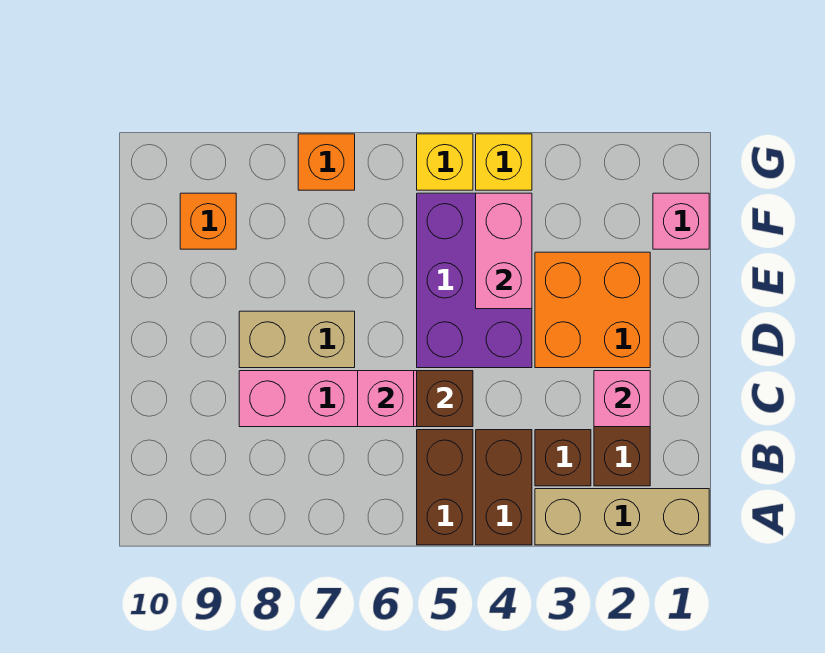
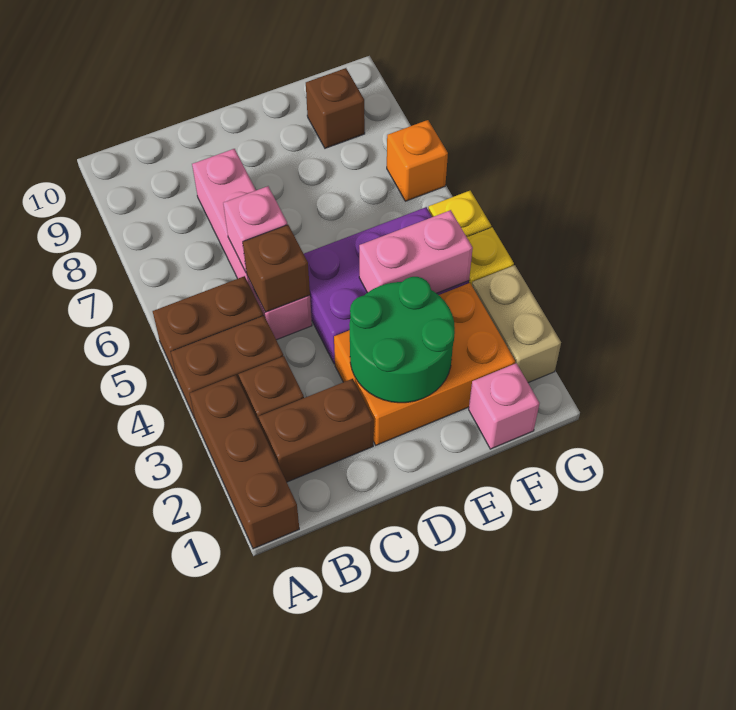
tan 1x3 brick [535,489,709,545] -> brown 1x3 brick [190,375,299,549]
pink 1x1 brick [594,371,650,427] -> none
orange 2x2 brick [535,252,650,368] -> orange 2x3 brick [334,283,515,445]
none -> green 2x2 round brick [349,277,455,403]
tan 1x2 brick [239,311,355,368] -> tan 1x2 brick moved to [472,265,561,383]
orange 1x1 brick [180,193,236,249] -> brown 1x1 brick [306,68,365,148]

